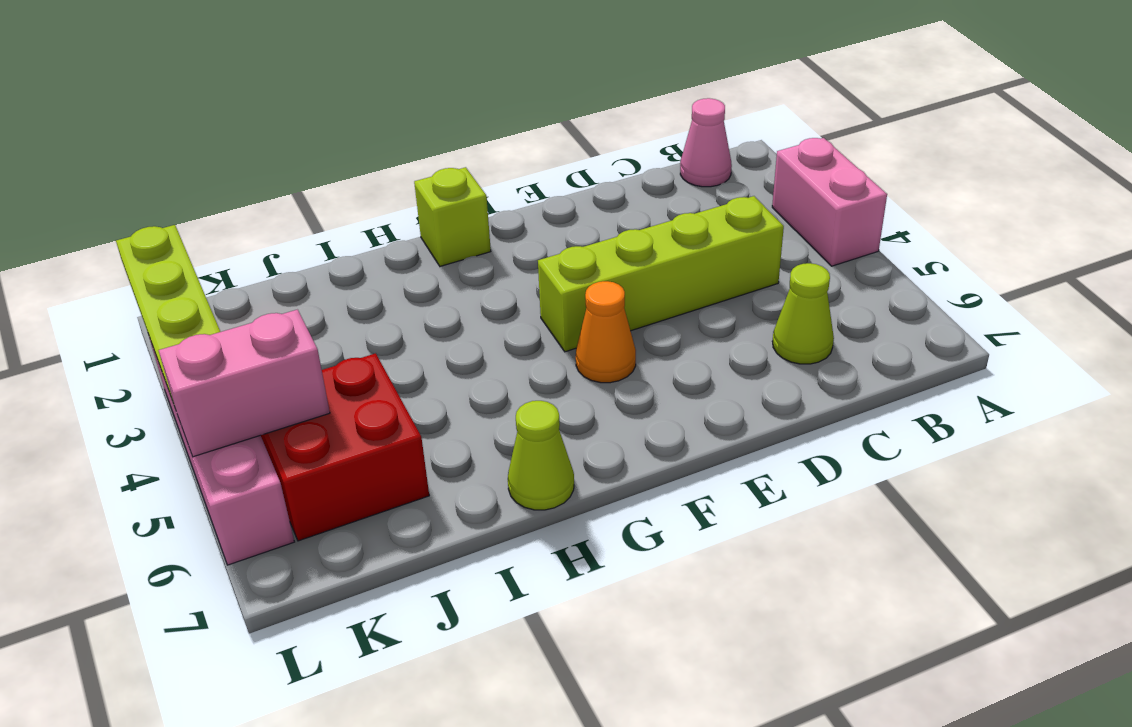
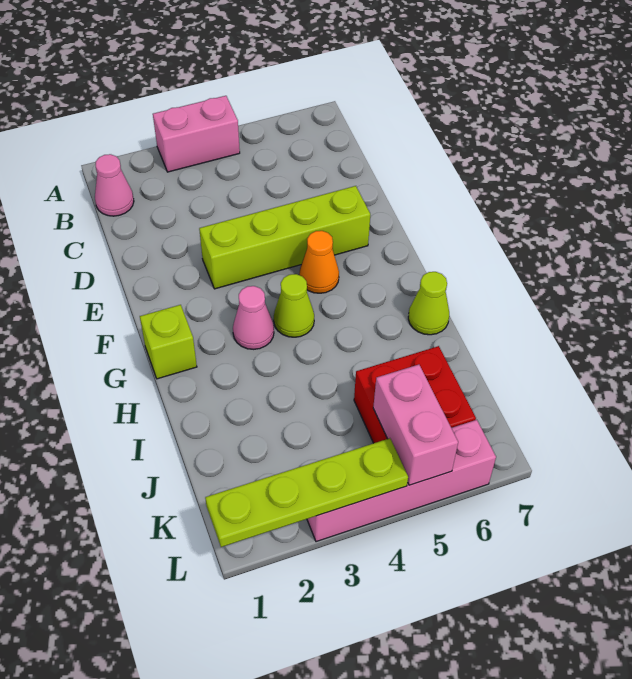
lime 1x4 brick [538,196,784,352] -> lime 1x4 brick turned to [199,186,370,289]
lime 1x1 cone [772,263,834,364] -> lime 1x1 cone moved to [274,274,314,337]
none -> pink 1x1 cone [233,286,274,349]

